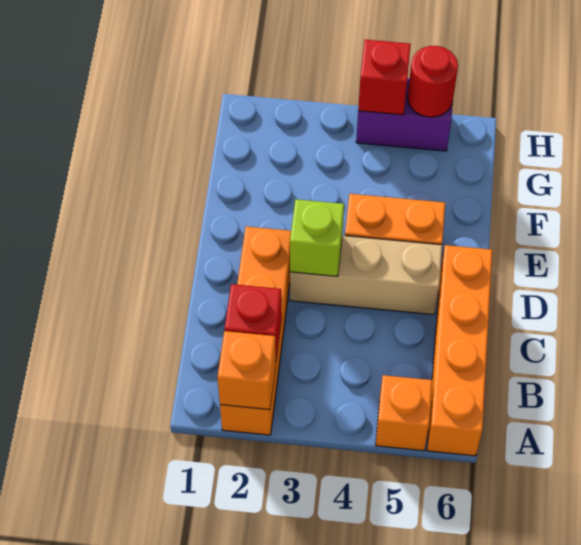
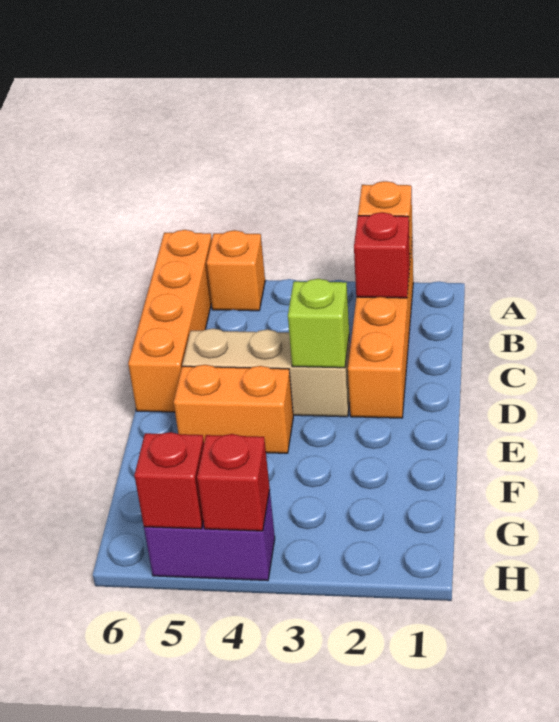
red 1x1 round brick [408,46,458,117] -> red 1x1 brick [134,432,204,529]

